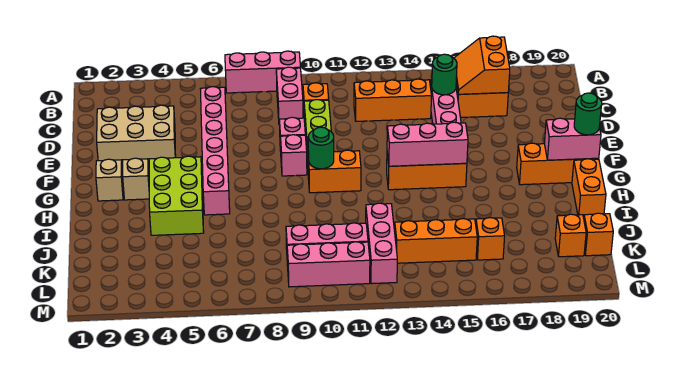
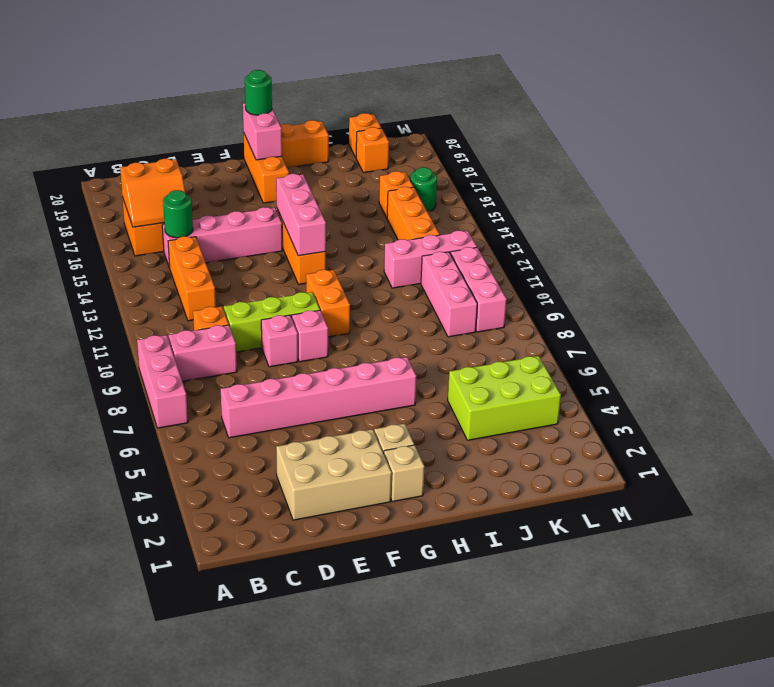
tan 2x3 brick [97,105,176,165] -> tan 2x3 brick turned to [276,429,392,520]
lime 2x3 brick [149,156,204,235] -> lime 2x3 brick moved to [448,356,561,440]
green 1x1 round brick [308,127,334,169] -> green 1x1 round brick moved to [410,167,437,211]

